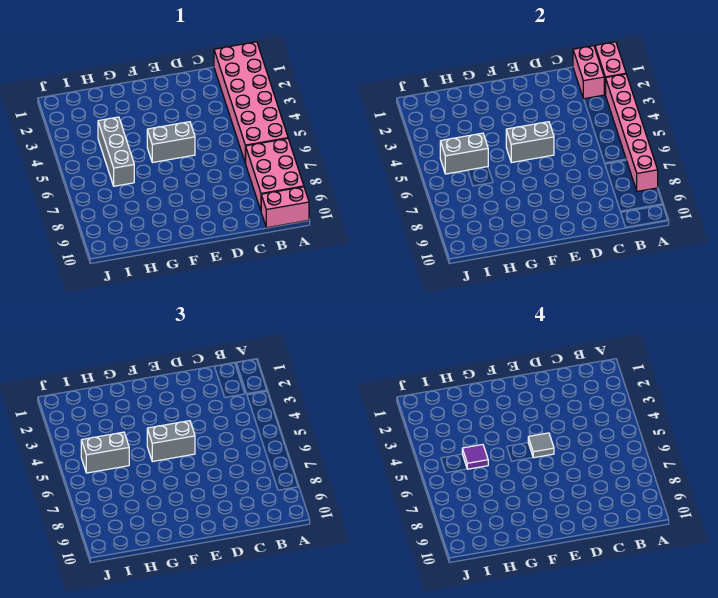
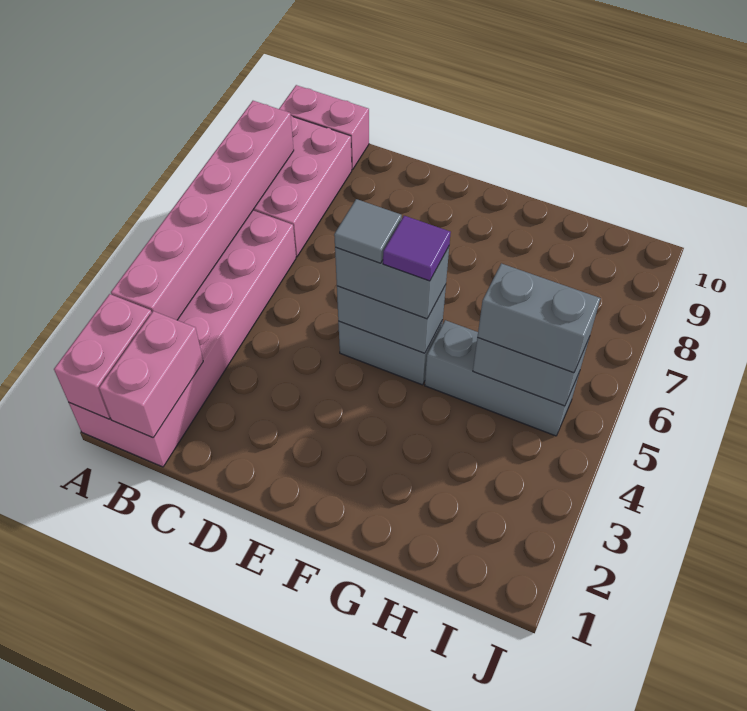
grey 1x3 brick [98,117,134,186] -> grey 1x3 brick turned to [425,320,579,436]
purple 1x1 tile [462,445,488,469] -> purple 1x1 tile moved to [383,216,451,281]

